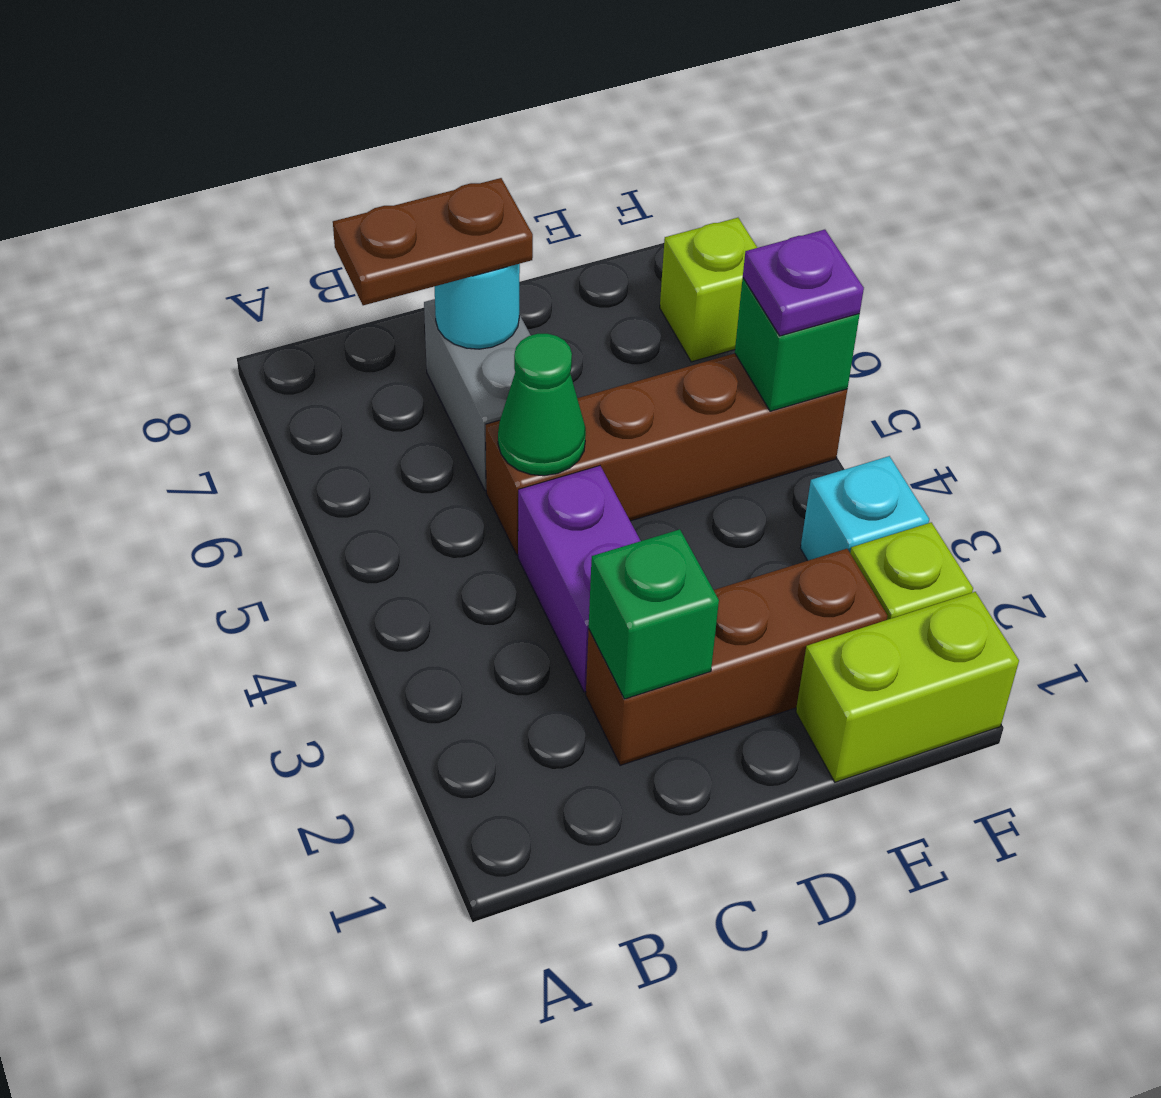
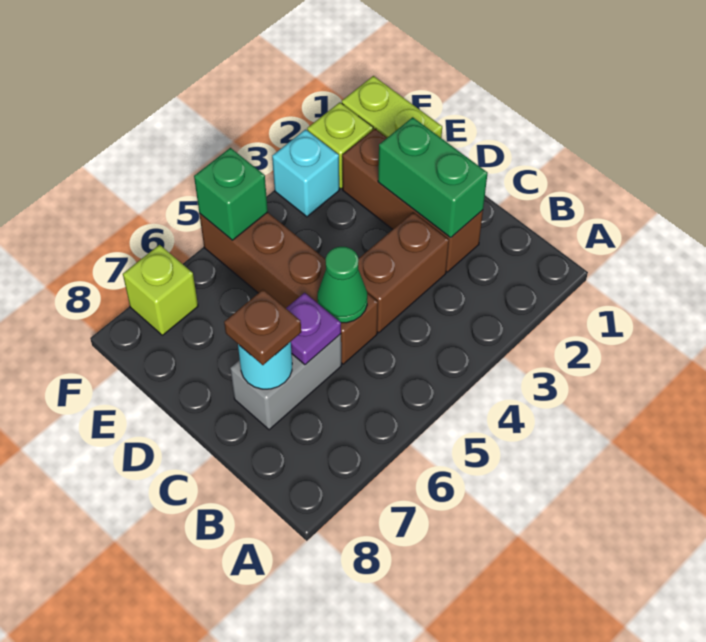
brown 1x2 plate [333,178,533,305] -> brown 1x1 plate [224,290,301,365]
green 1x1 brick [589,529,719,699] -> green 1x2 brick [378,117,488,238]
purple 1x2 brick [518,466,641,692] -> brown 1x2 brick [358,212,449,333]
purple 1x1 plate [743,230,864,336] -> purple 1x1 plate moved to [286,293,341,365]

